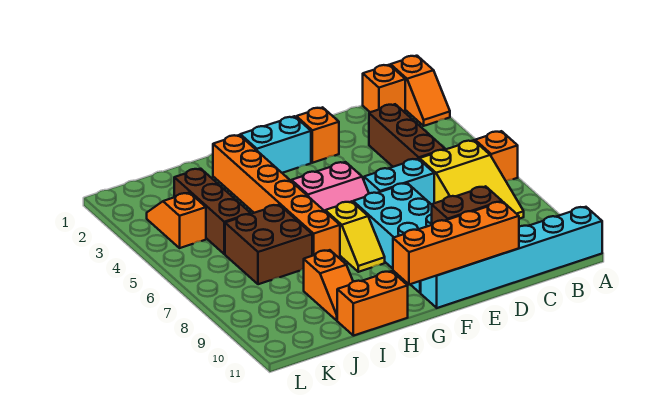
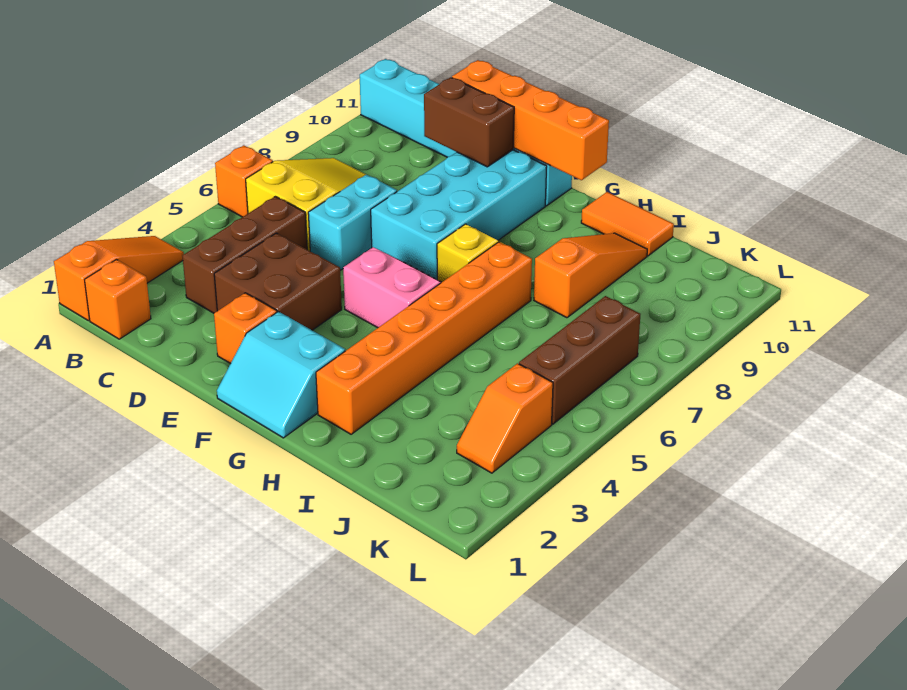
orange 1x2 slope [391,56,450,126] -> orange 1x3 slope [54,236,184,321]
cyan 1x2 brick [364,159,434,205] -> cyan 1x2 brick turned to [308,175,397,270]
orange 1x2 brick [337,271,408,336] -> orange 1x2 tile [581,192,674,256]
brown 2x2 brick [225,205,312,284] -> brown 2x2 brick moved to [214,233,342,330]
orange 1x2 slope [304,250,353,320] -> orange 1x3 slope [534,233,647,318]
brown 1x3 brick [174,169,251,254] -> brown 1x3 brick moved to [519,296,640,424]

